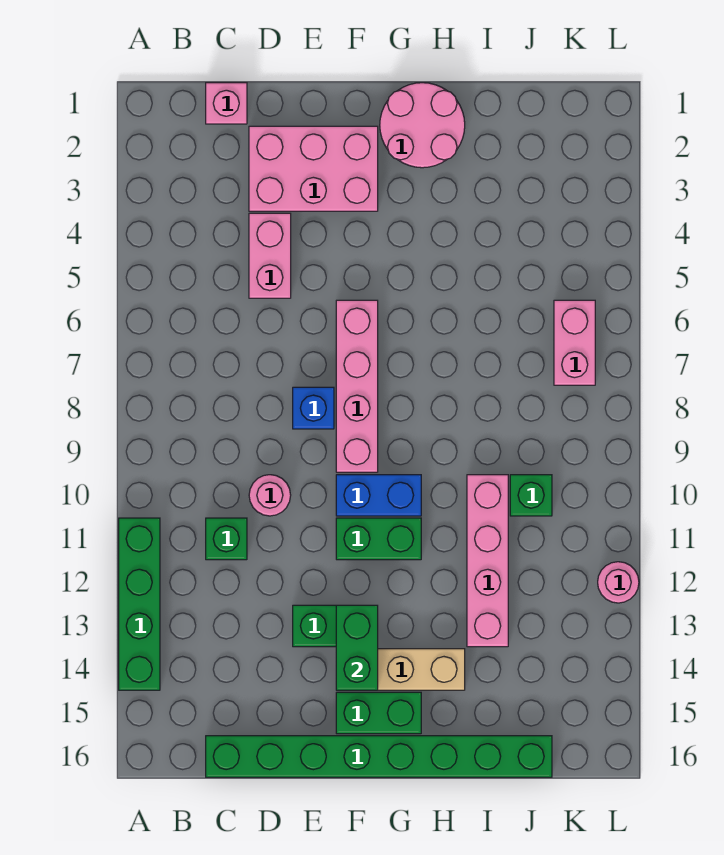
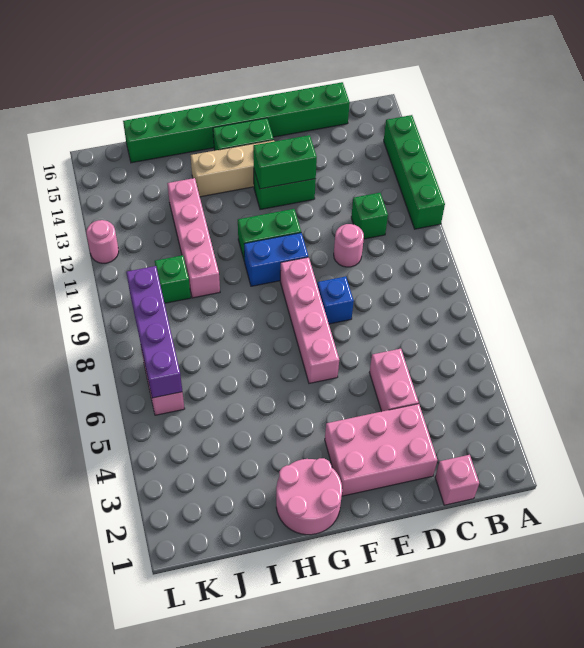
green 1x2 brick [336,605,378,690] -> green 1x2 brick turned to [253,135,317,189]
none -> purple 1x4 brick [126,266,182,398]

